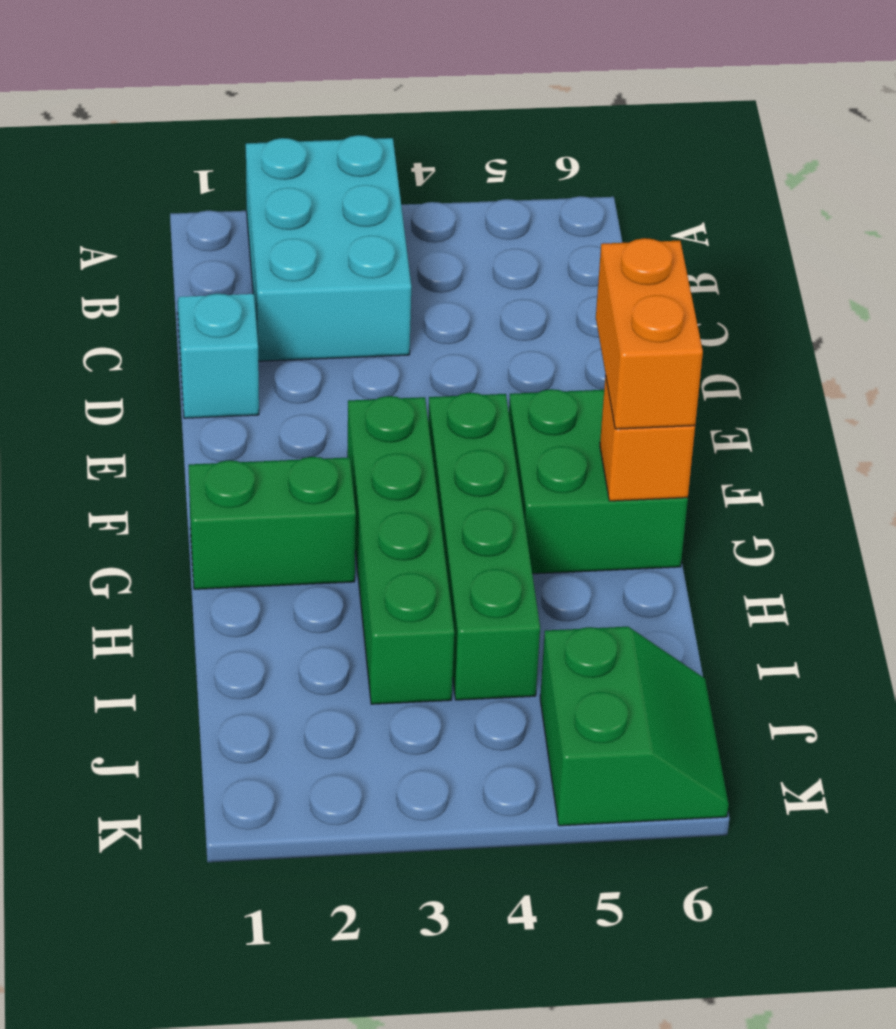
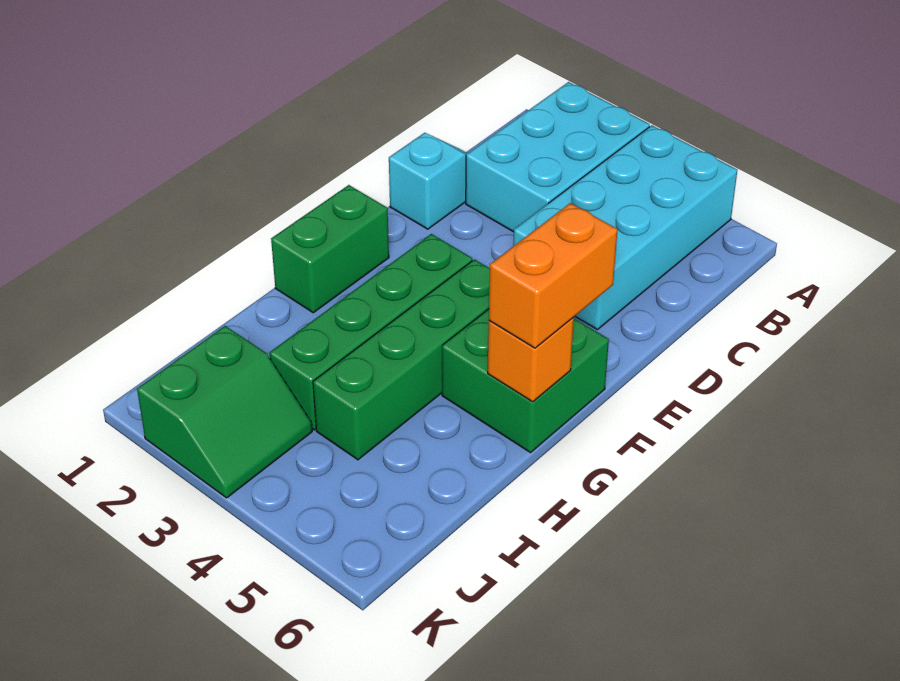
none -> cyan 2x4 brick [513,125,737,330]
green 1x2 brick [189,457,356,589] -> green 1x2 brick turned to [271,185,389,313]
green 2x2 slope [540,627,729,826] -> green 2x2 slope moved to [137,326,312,498]

